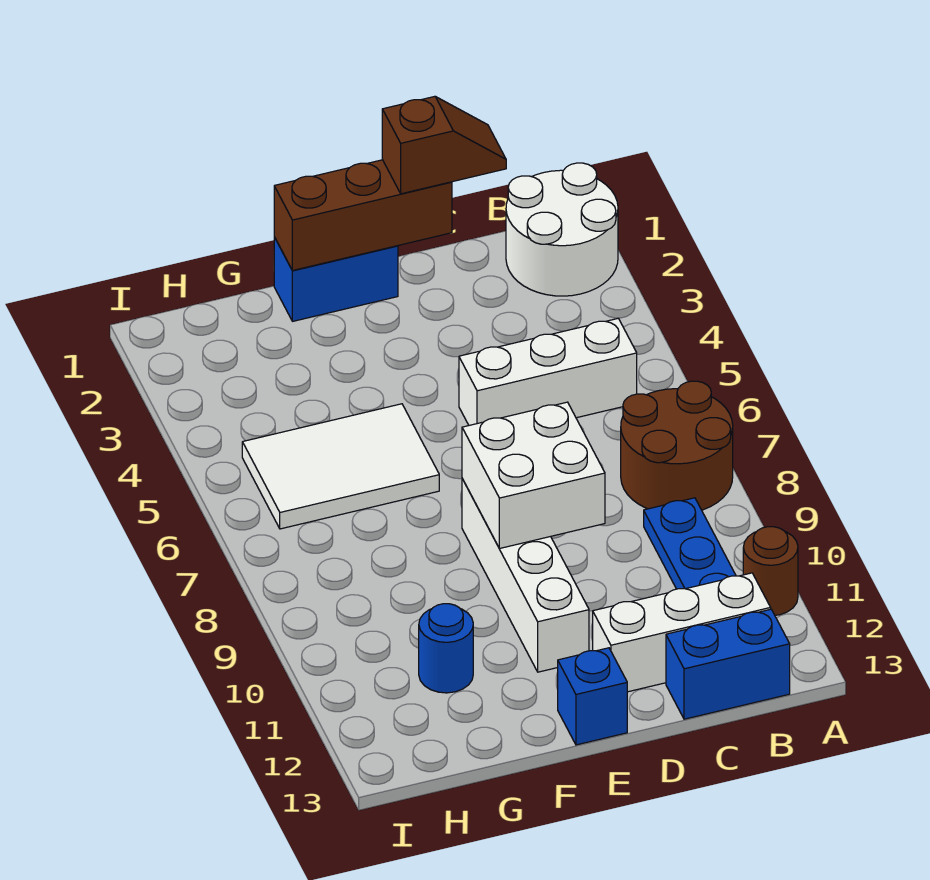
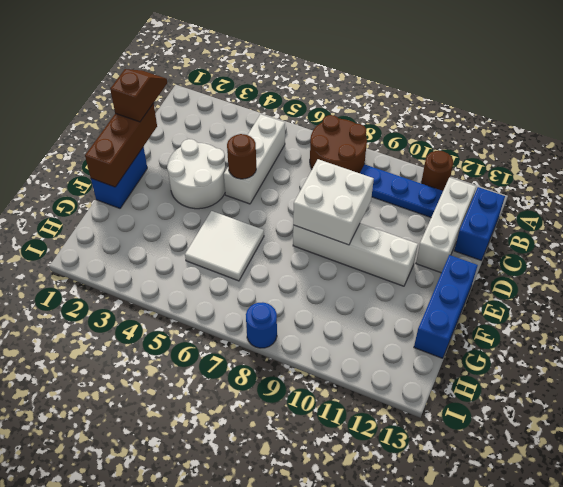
white 2x2 round brick [506,163,618,296] -> white 2x2 round brick moved to [167,139,226,209]
none -> brown 1x1 round brick [227,134,256,179]
blue 1x1 brick [558,648,627,745] -> blue 1x3 brick [414,255,478,358]
white 2x3 tile [242,404,439,529] -> white 2x2 tile [185,211,264,281]
blue 1x1 round brick [419,604,473,693] -> blue 1x1 round brick moved to [246,302,277,348]

